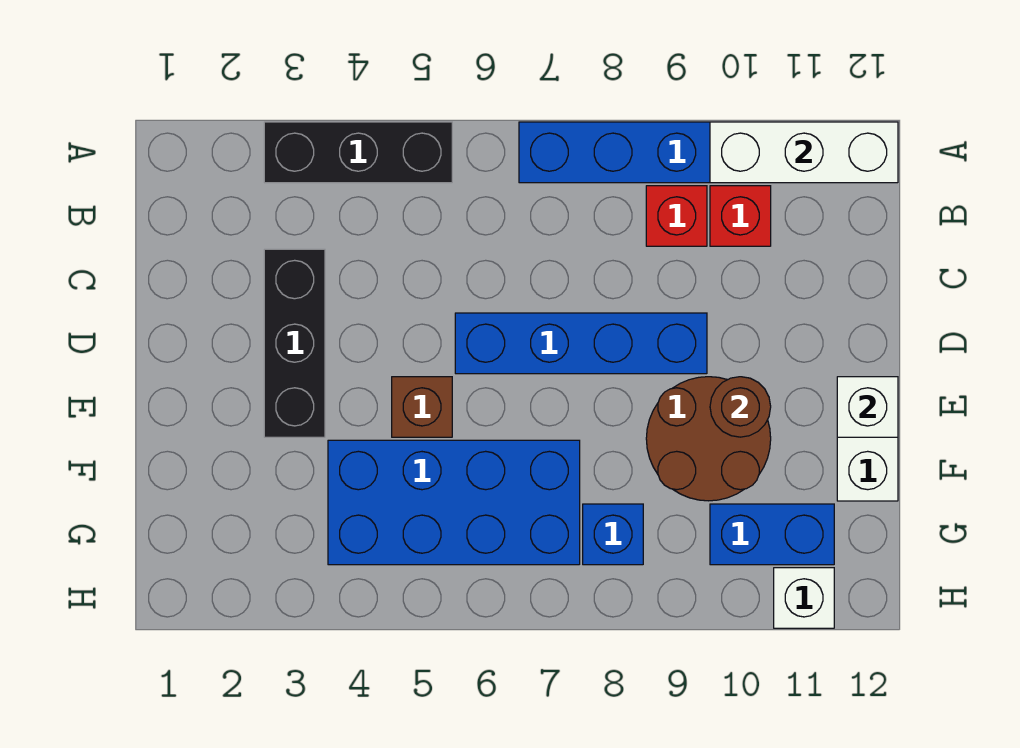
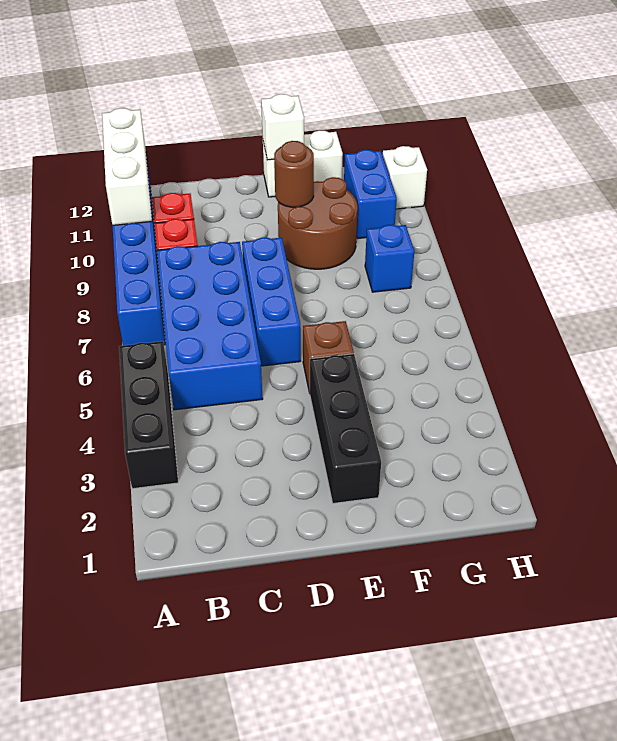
black 1x3 brick [264,249,325,437] -> black 1x3 brick turned to [310,354,381,503]
blue 1x4 brick [455,313,707,374] -> blue 1x3 brick [242,238,301,366]
blue 2x4 brick [328,440,580,565] -> blue 2x4 brick moved to [157,242,263,410]

